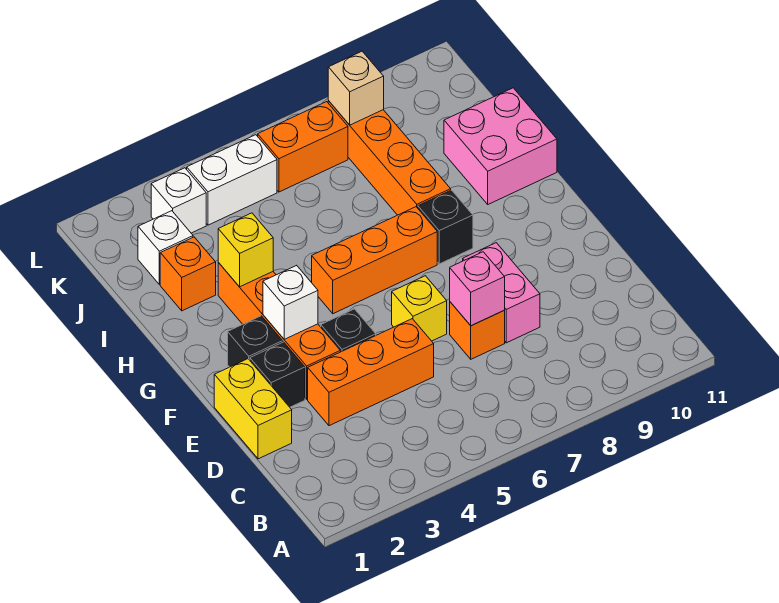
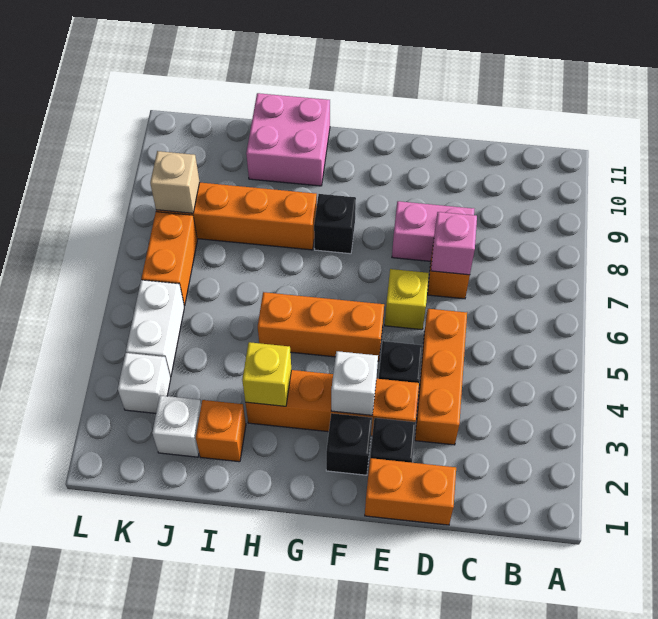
yellow 1x2 brick [214,359,292,459] -> orange 1x2 brick [365,458,456,525]
orange 1x3 brick [312,207,437,314] -> orange 1x3 brick turned to [258,292,384,361]

